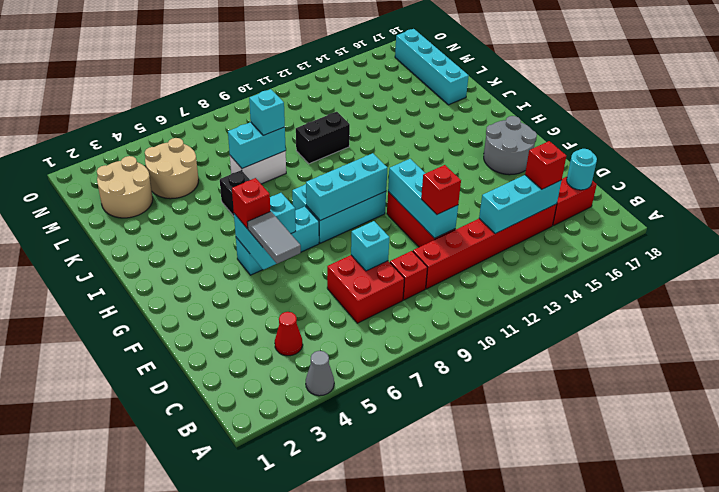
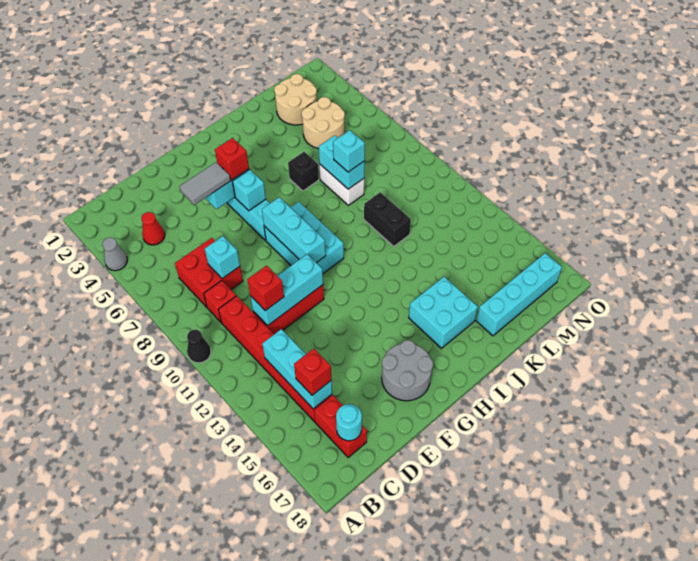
none -> black 1x1 cone [187,330,211,363]
none -> cyan 2x2 brick [409,277,478,348]

